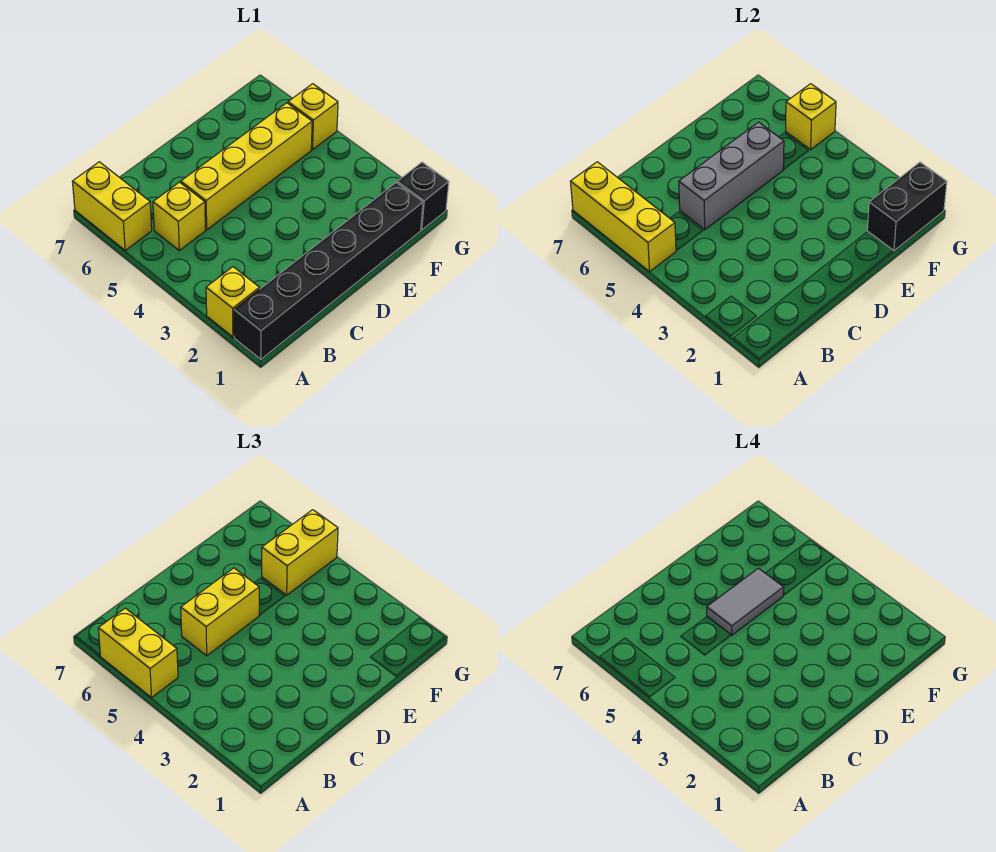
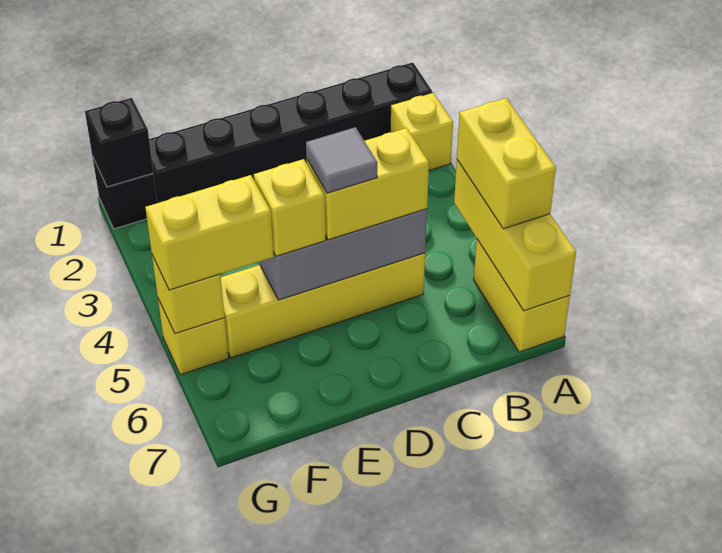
yellow 1x1 brick [153,182,205,250] -> yellow 1x1 brick moved to [254,159,326,256]
grey 1x2 tile [707,568,784,635] -> grey 1x1 tile [306,127,377,193]
black 1x2 brick [867,162,947,251] -> black 1x1 brick [85,98,153,187]

